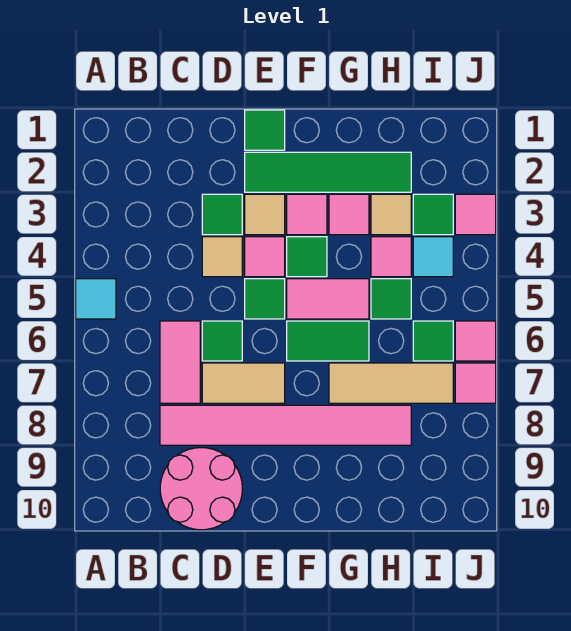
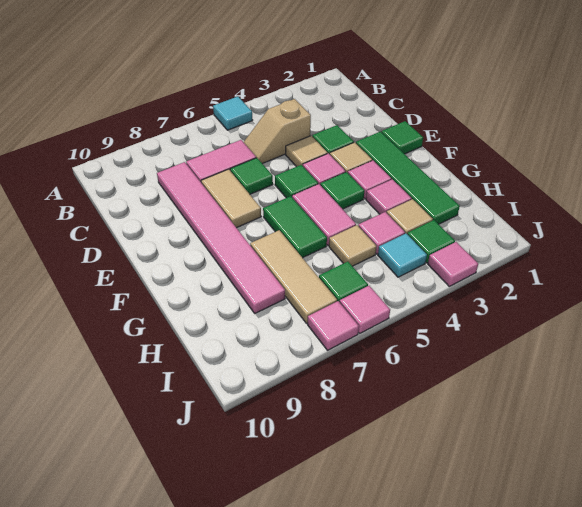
none -> tan 1x2 slope [244,99,311,164]
pink 2x2 round brick [160,448,242,530] -> none
green 1x1 tile [371,279,411,319] -> tan 1x1 tile [329,225,377,266]

